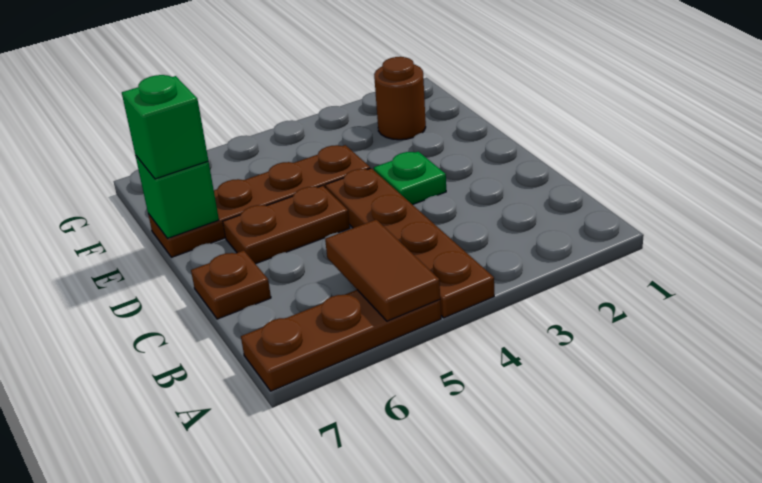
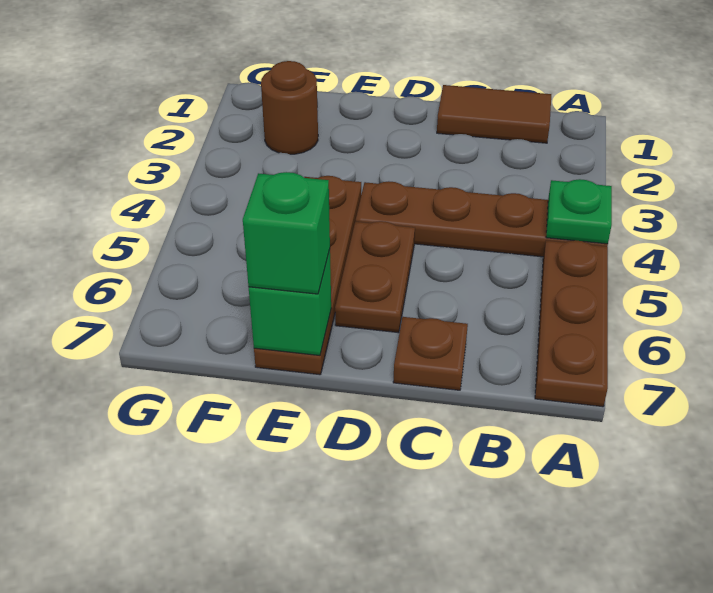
brown 1x2 tile [325,220,440,321] -> brown 1x2 tile moved to [437,85,551,143]
green 1x1 plate [374,152,446,205] -> green 1x1 plate moved to [546,179,612,244]

